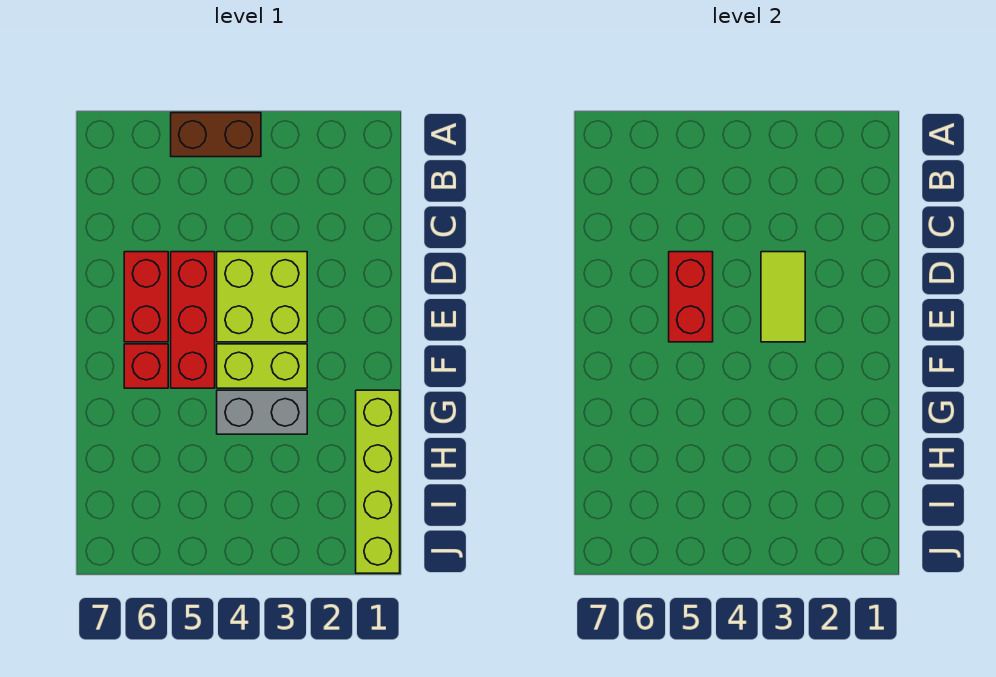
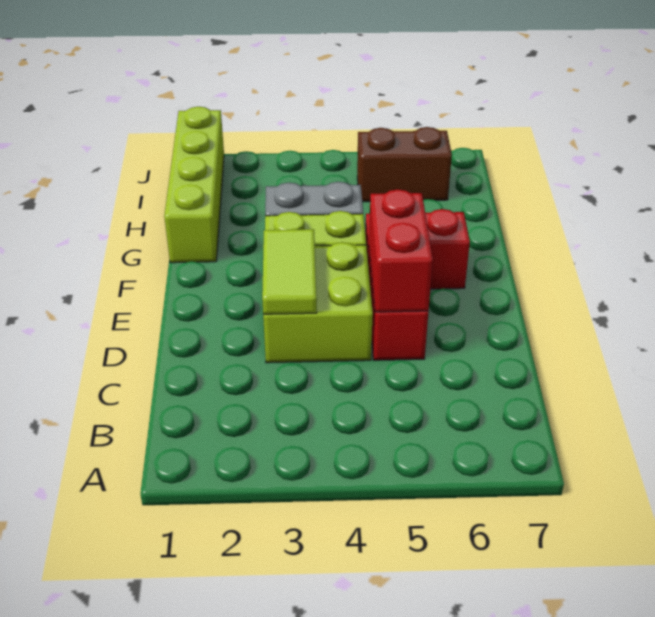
brown 1x2 brick [171,113,261,157] -> brown 1x2 brick moved to [357,127,452,202]
red 1x2 brick [124,252,168,342] -> none

